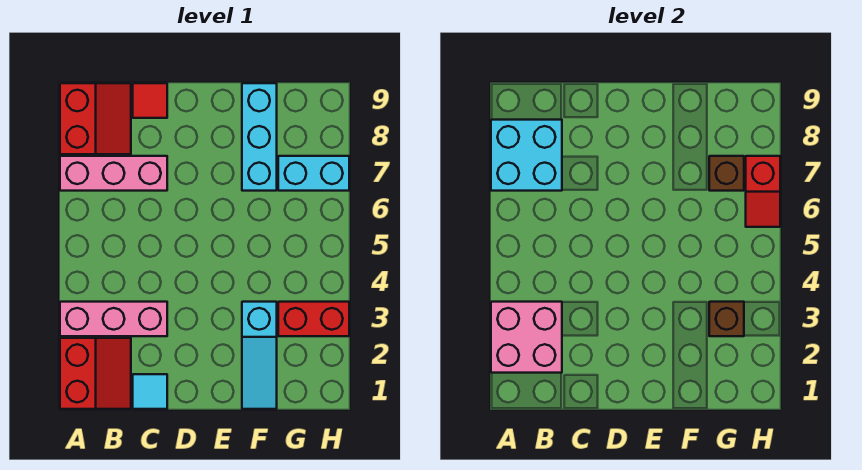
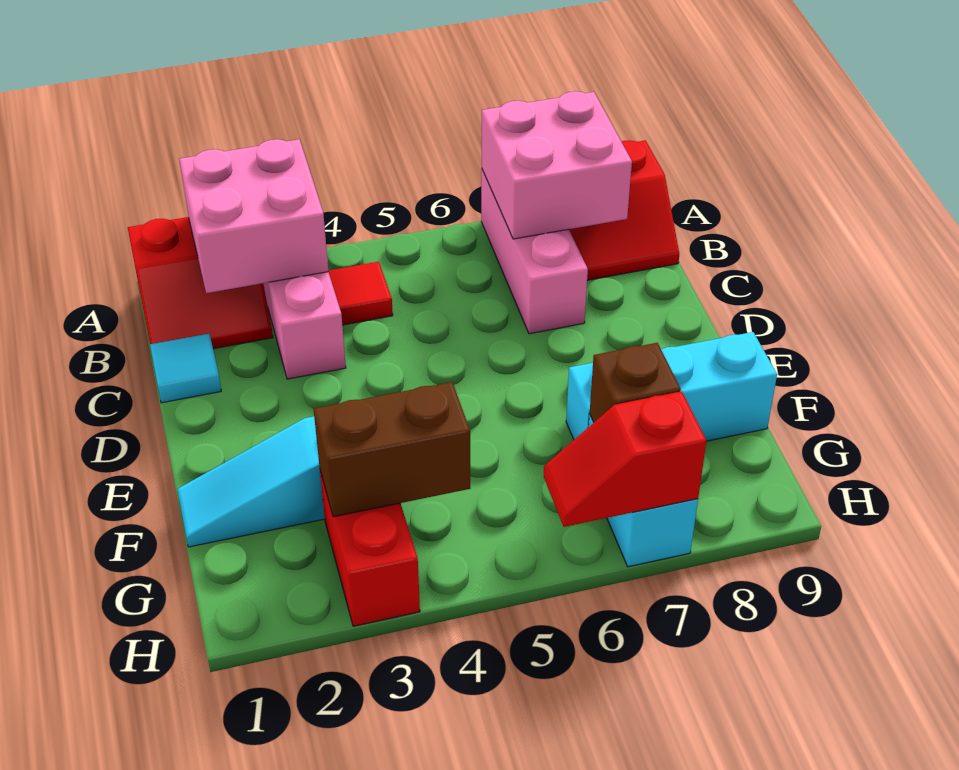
cyan 2x2 brick [491,120,562,191] -> pink 2x2 brick [482,91,632,239]
red 1x1 tile [133,83,167,118] -> red 1x1 tile moved to [328,262,393,325]
brown 1x1 brick [709,302,744,336] -> brown 1x2 brick [314,382,470,517]

